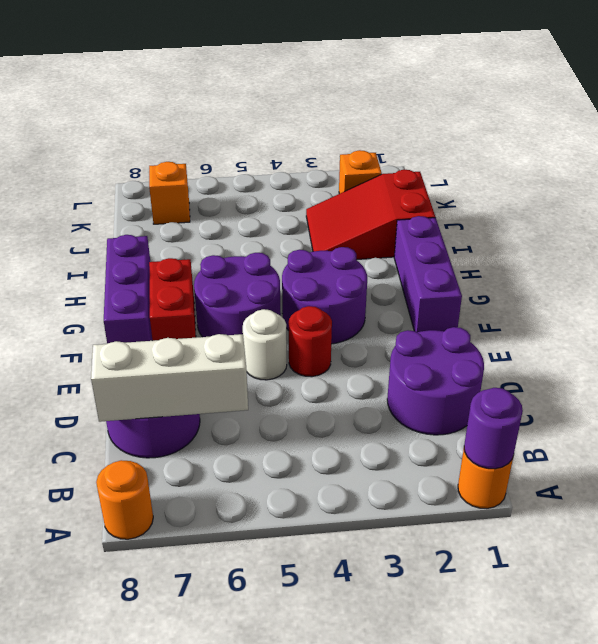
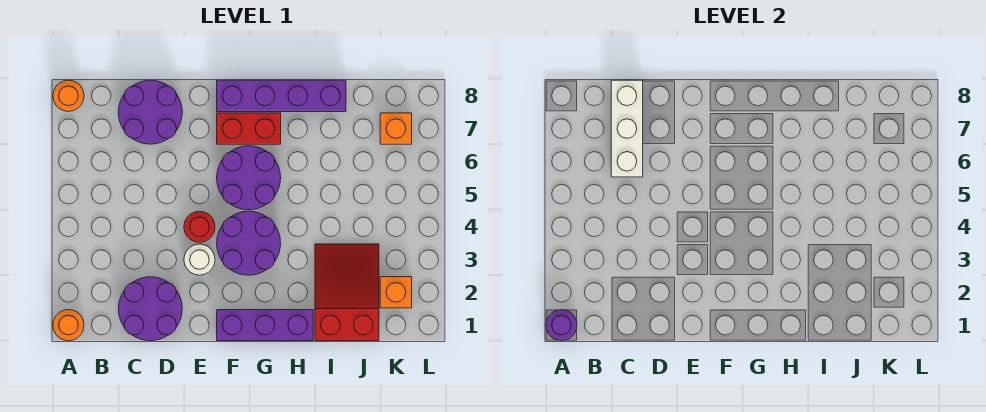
white 1x1 round brick [243,309,287,380] -> white 1x1 round brick moved to [184,244,215,275]
purple 1x3 brick [104,235,152,344] -> purple 1x4 brick [217,80,346,112]

